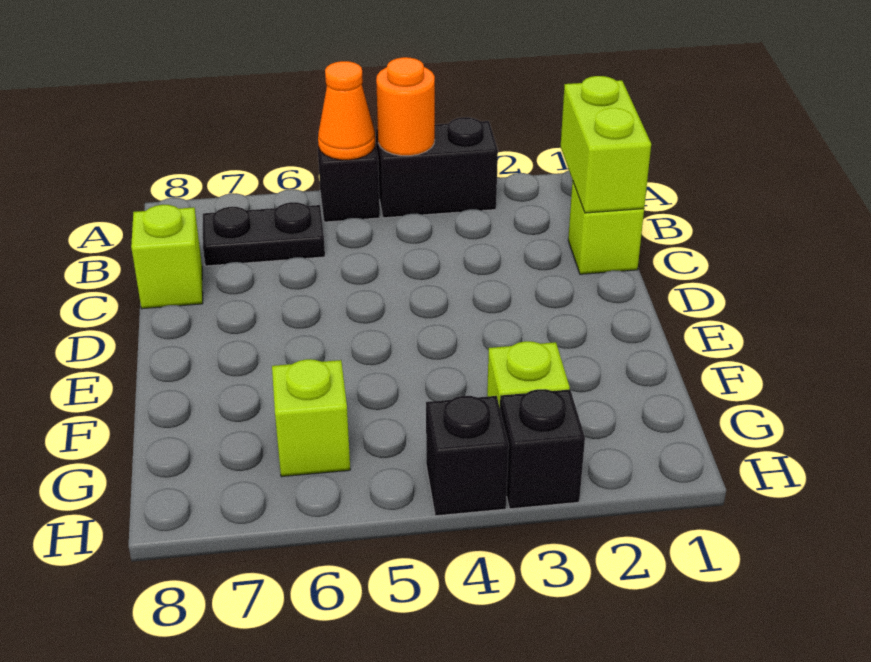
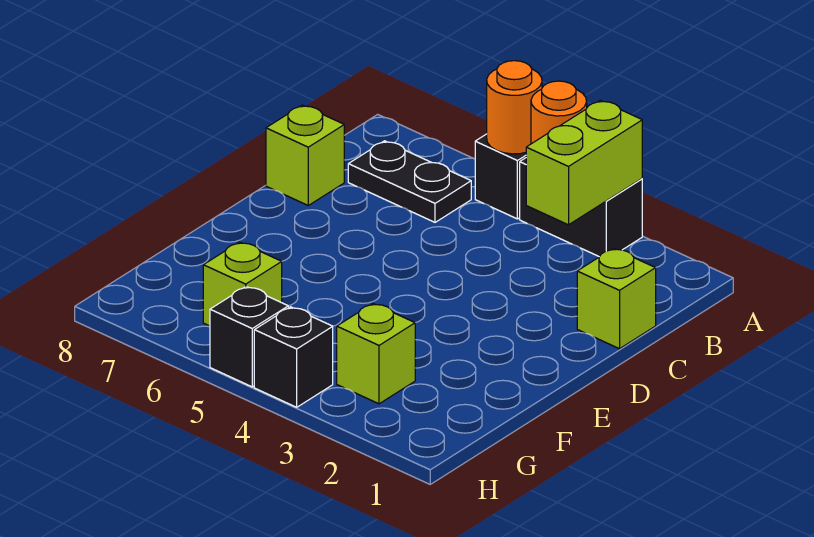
orange 1x1 cone [318,61,375,160] -> orange 1x1 round brick [487,61,542,154]
lime 1x2 brick [561,76,651,213] -> lime 1x2 brick moved to [526,100,642,225]
black 1x1 brick [500,389,585,509] -> black 1x1 brick moved to [210,287,288,387]

